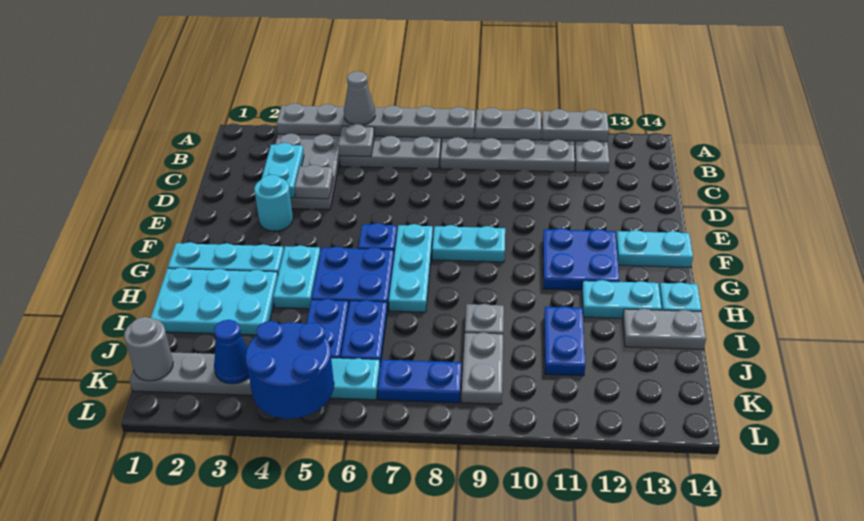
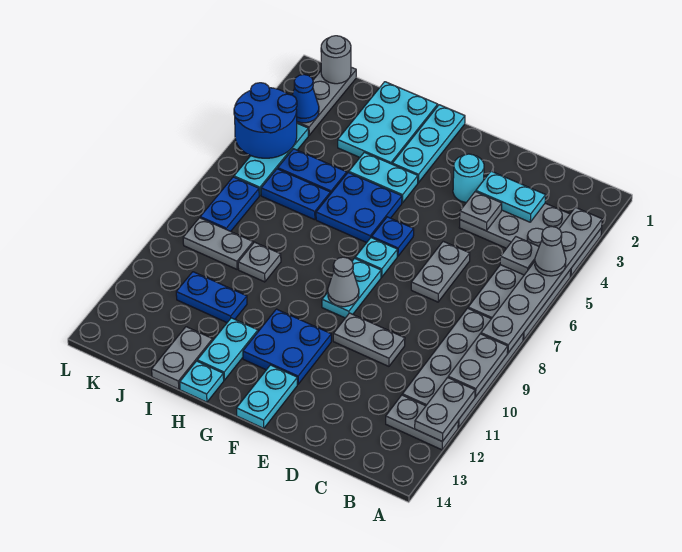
none -> grey 1x2 plate [411,241,470,302]
none -> grey 1x2 plate [333,313,405,366]
cyan 1x3 plate [389,224,433,312] -> cyan 1x1 plate [355,238,397,277]
none -> grey 1x1 cone [328,257,359,307]

